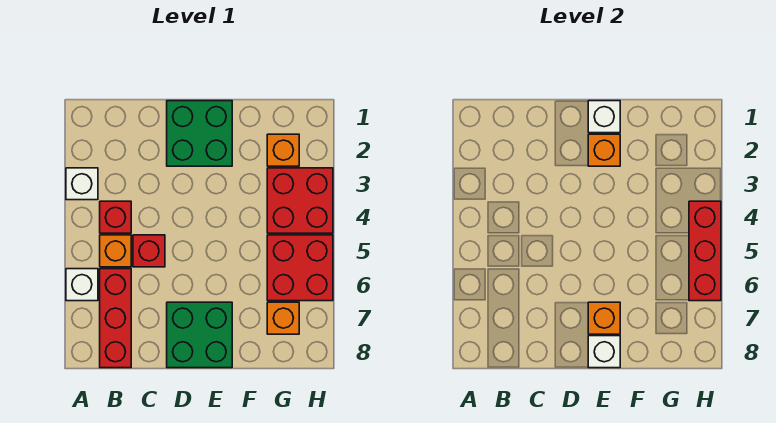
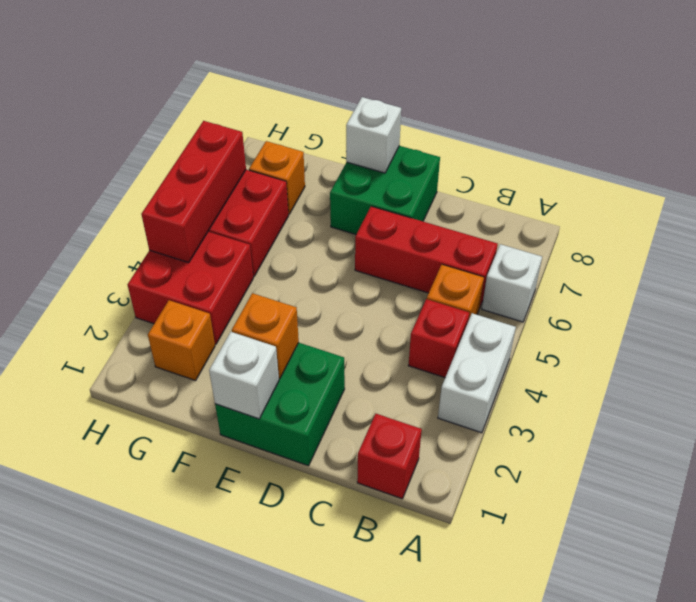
white 1x1 brick [66,168,98,200] -> white 1x2 brick [438,313,516,433]
red 1x3 brick [100,269,131,368] -> red 1x3 brick turned to [355,206,498,308]
red 1x1 brick [133,235,165,267] -> red 1x1 brick moved to [357,414,422,499]
orange 1x1 brick [588,302,620,334] -> none

